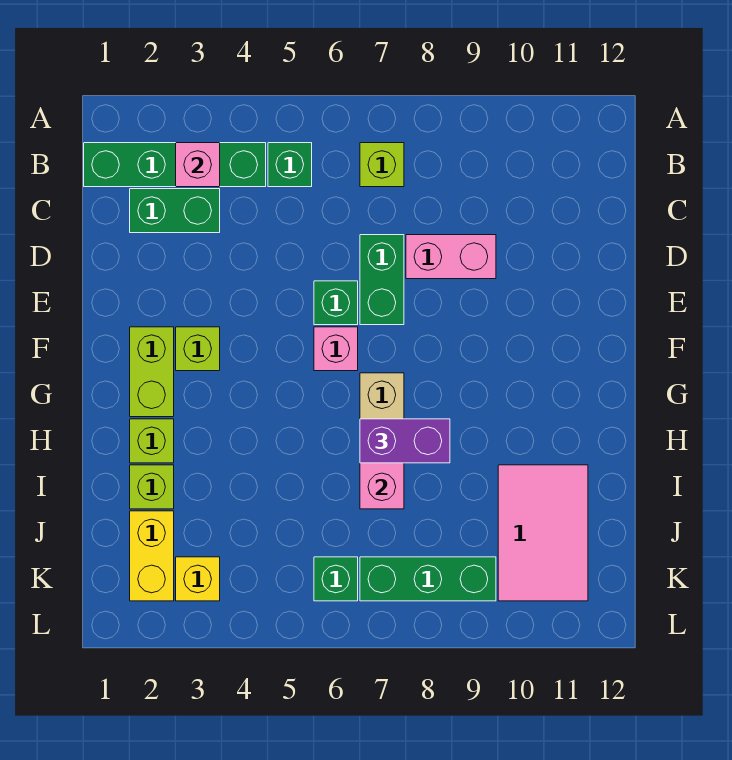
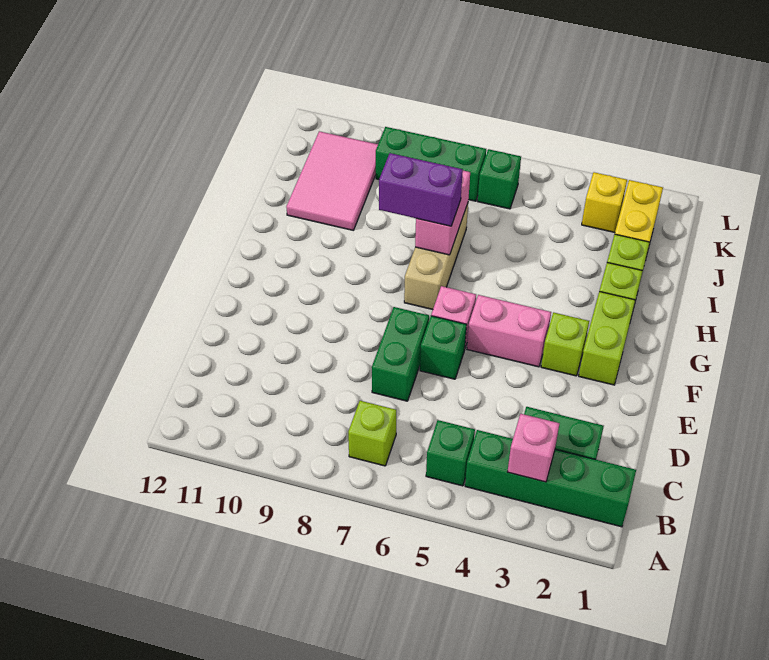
pink 1x2 brick [406,235,496,279] -> pink 1x2 brick moved to [467,295,551,367]

